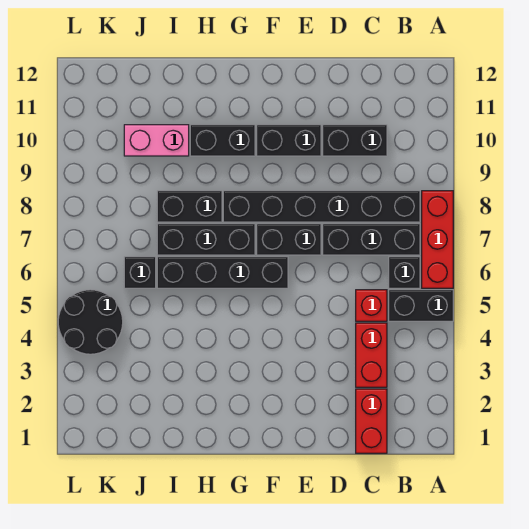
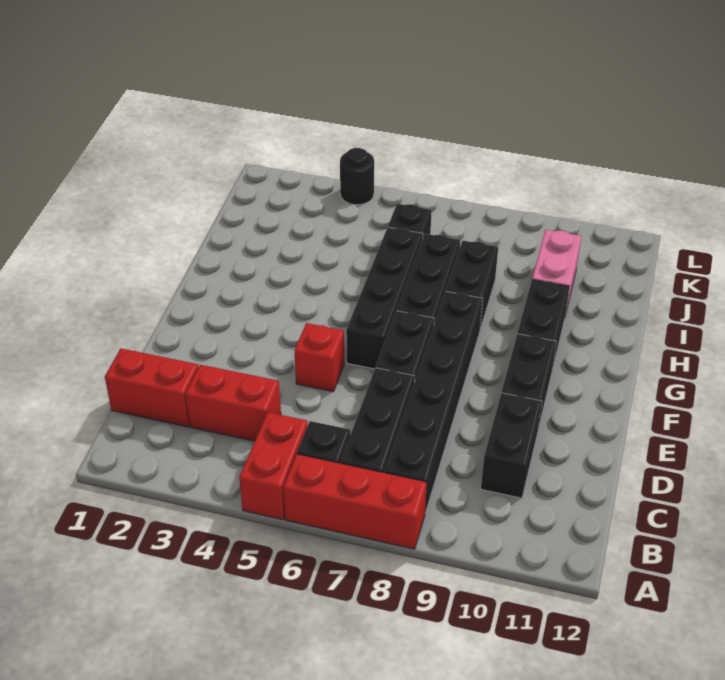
black 1x2 brick [389,290,453,321] -> red 1x2 brick [239,412,308,520]
red 1x1 brick [356,290,387,321] -> red 1x1 brick moved to [294,323,344,392]
black 2x2 round brick [58,290,123,354] -> black 1x1 round brick [340,148,374,205]

